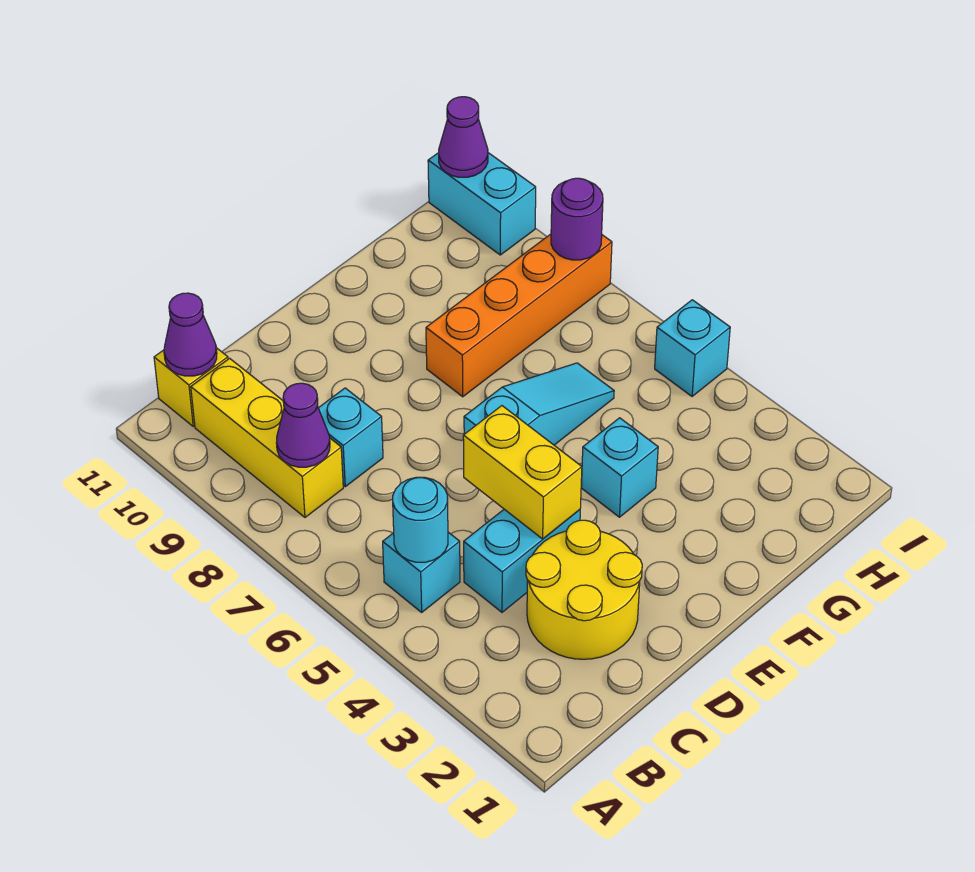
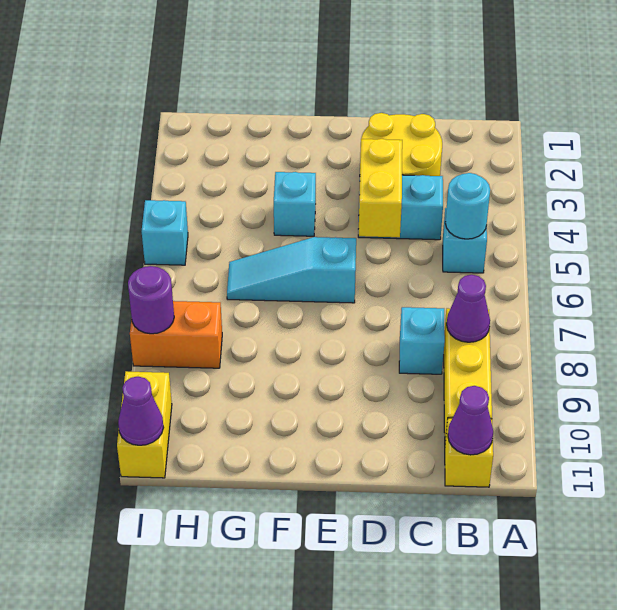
orange 1x4 brick [426,234,612,397] -> orange 1x2 brick [130,301,222,368]
cyan 1x2 brick [428,153,536,255] -> yellow 1x2 brick [117,371,172,478]

